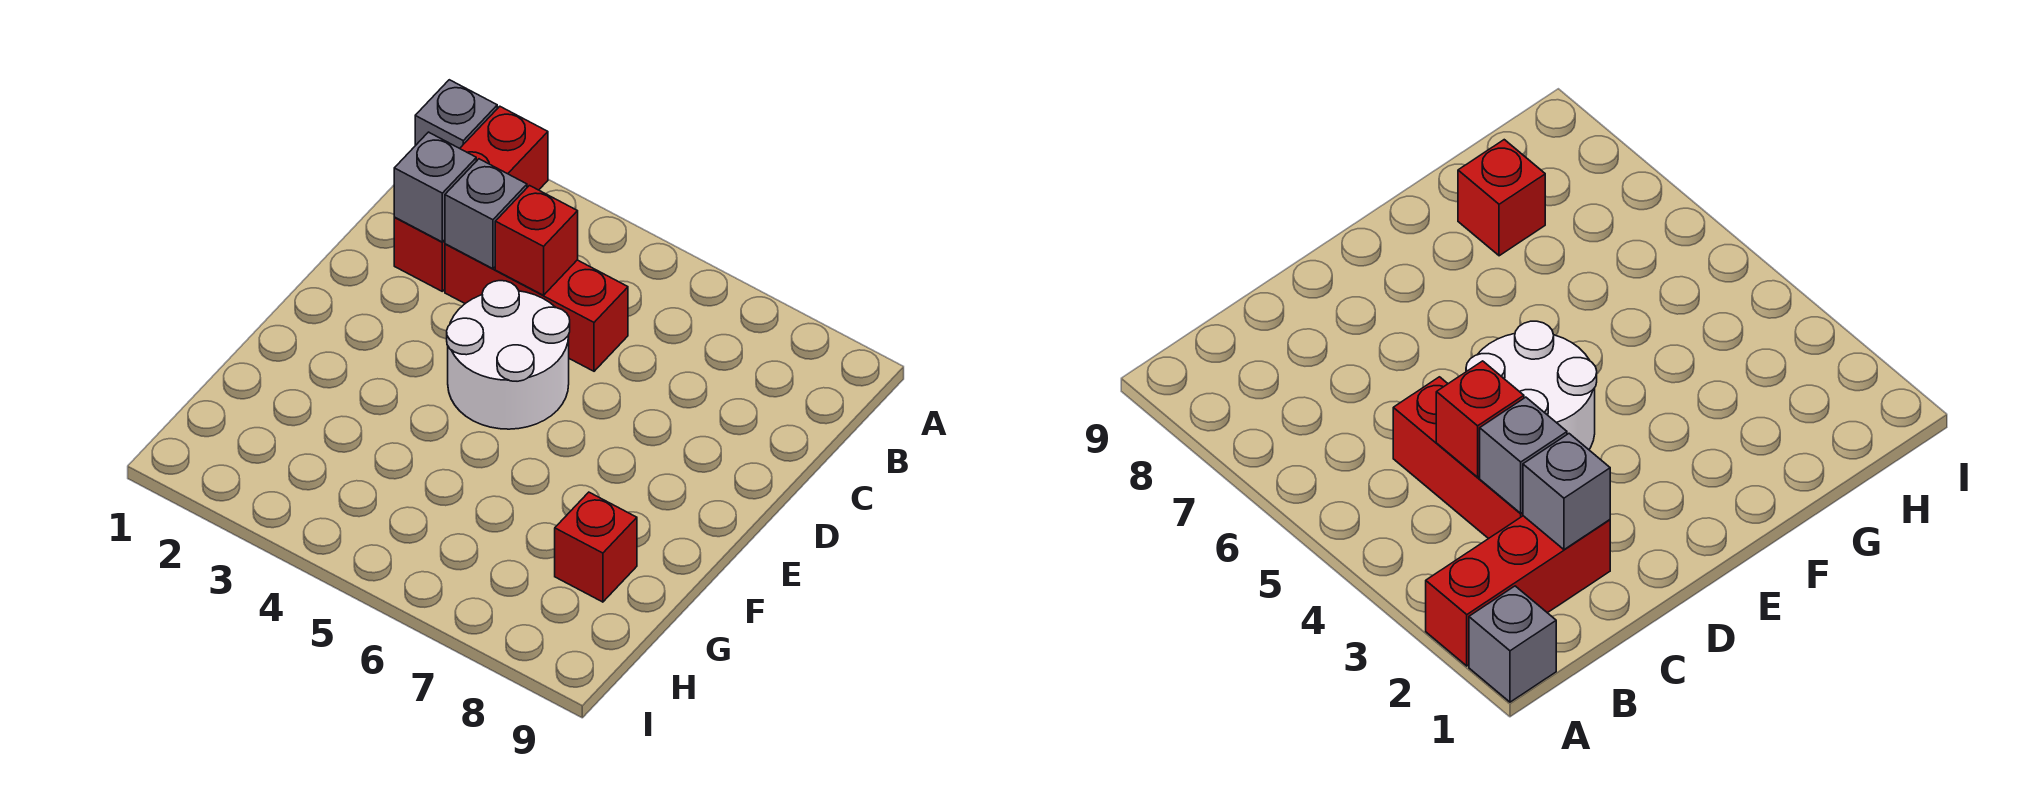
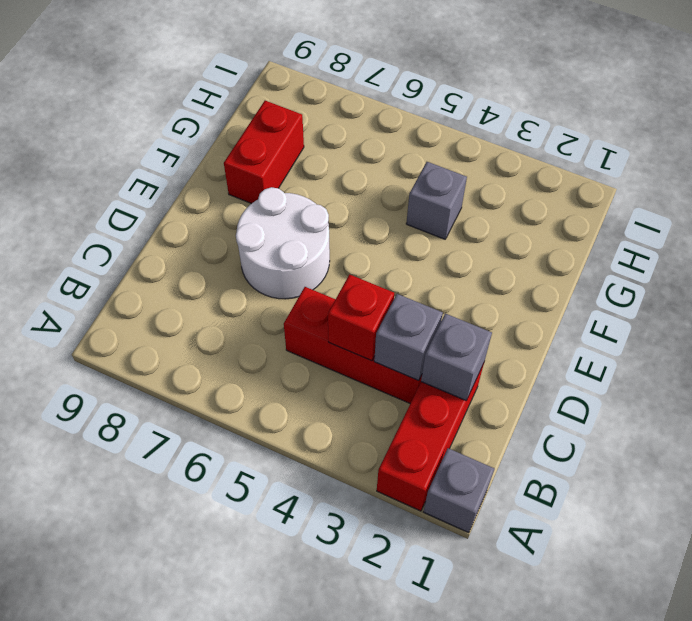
white 2x2 round brick [447,281,570,429] -> white 2x2 round brick moved to [236,187,330,299]
none -> grey 1x1 brick [406,162,467,239]
red 1x1 brick [555,492,637,602] -> red 1x2 brick [224,101,304,204]

